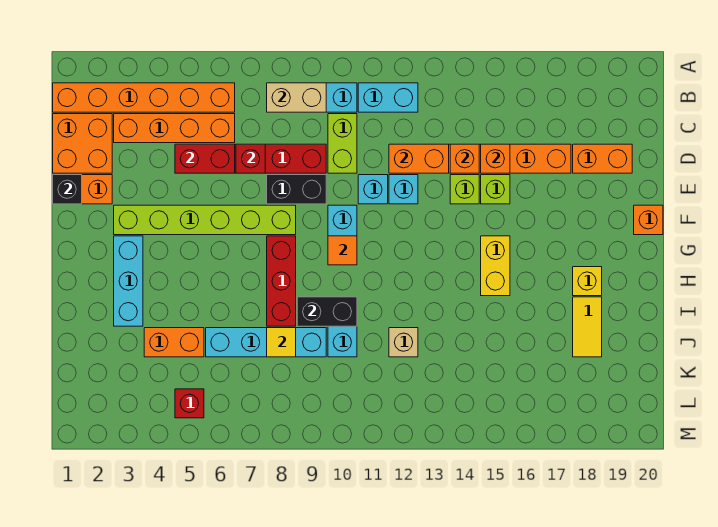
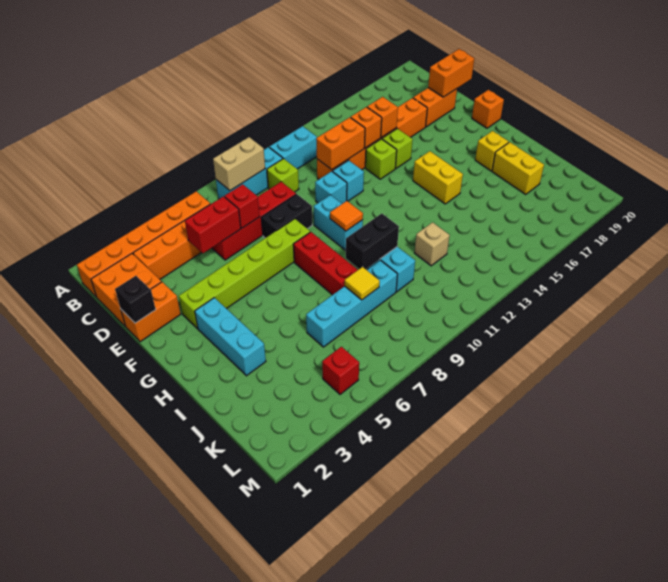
lime 1x2 brick [328,114,357,173] -> lime 1x1 brick [267,159,299,192]
yellow 1x2 tile [573,297,602,357] -> yellow 1x2 brick [492,142,544,194]
orange 1x2 brick [144,328,204,357] -> orange 1x2 brick moved to [428,49,474,97]

